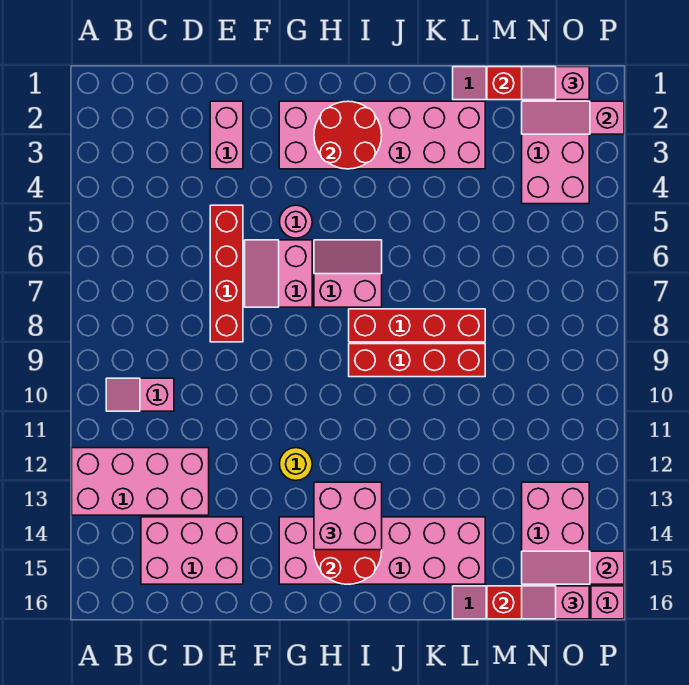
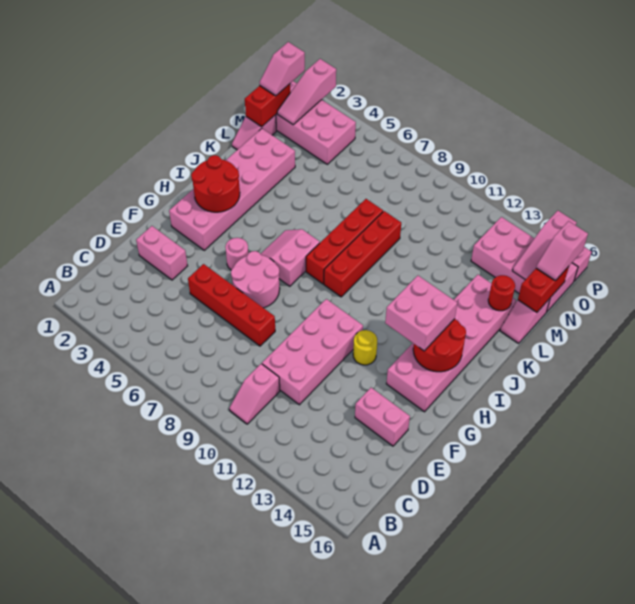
pink 2x4 brick [72,448,209,515] -> pink 2x4 brick moved to [262,299,363,405]
pink 2x3 brick [141,517,243,584] -> pink 1x2 brick [355,388,410,446]
pink 2x2 slope [245,240,312,307] -> pink 2x2 round brick [231,251,280,308]
none -> red 1x1 round brick [488,275,515,311]

